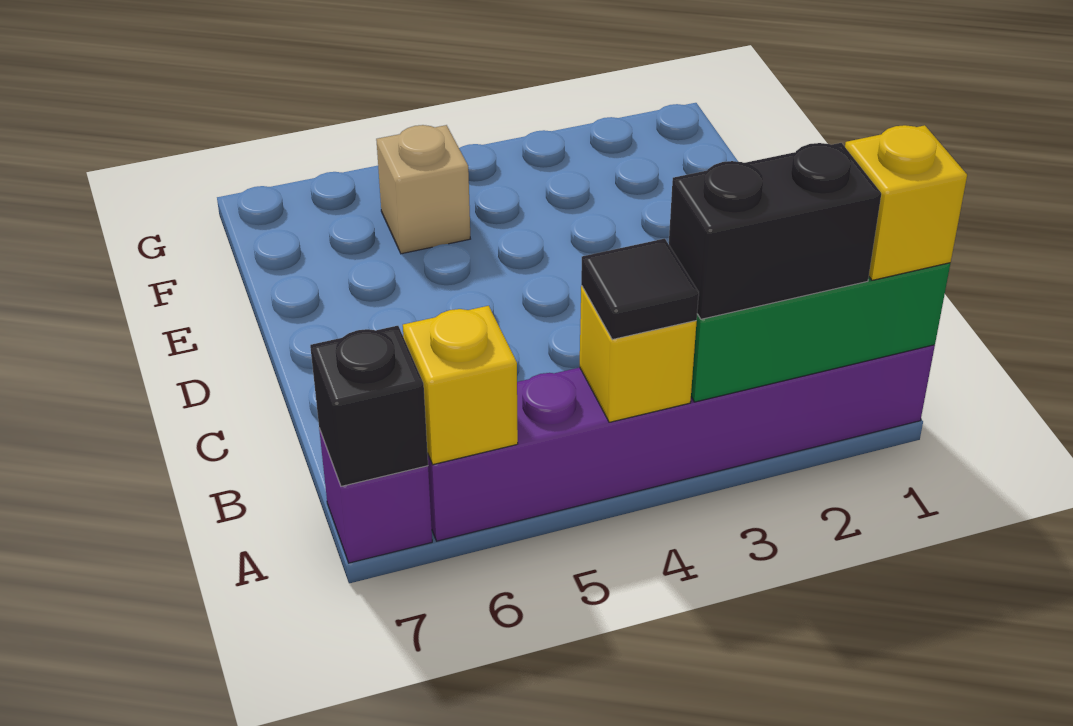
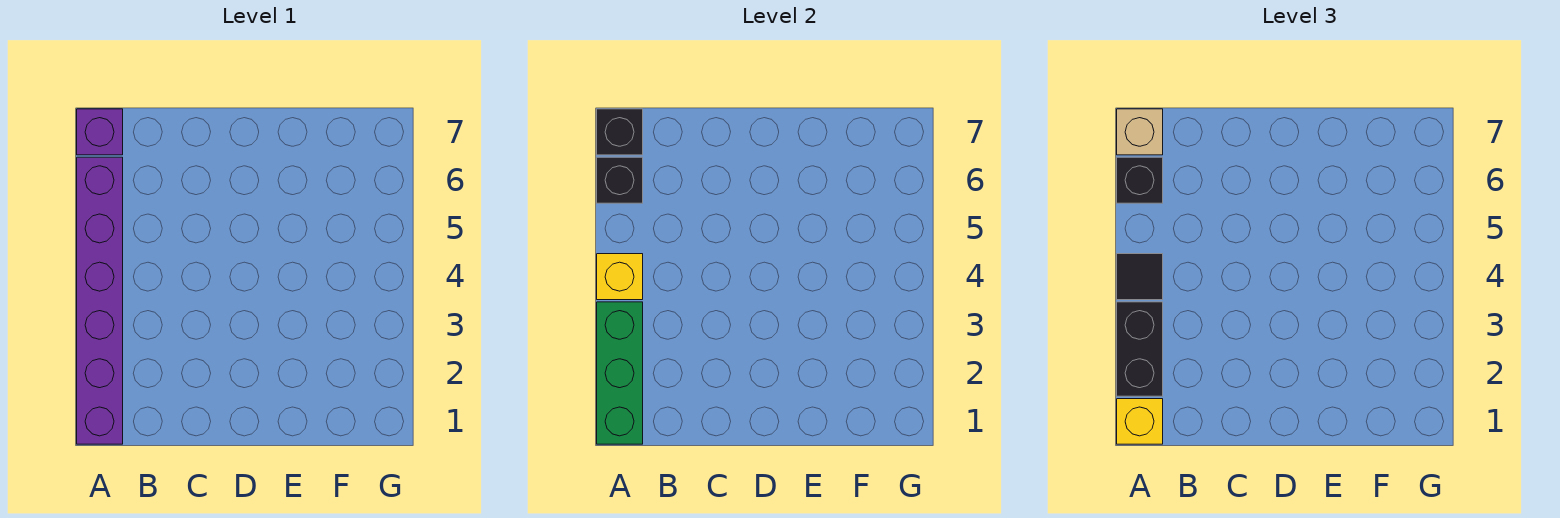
yellow 1x1 brick [403,306,518,465] -> black 1x1 brick [597,157,643,203]
none -> black 1x1 brick [1117,157,1163,203]
tan 1x1 brick [376,125,470,254] -> tan 1x1 brick moved to [1117,109,1163,155]

